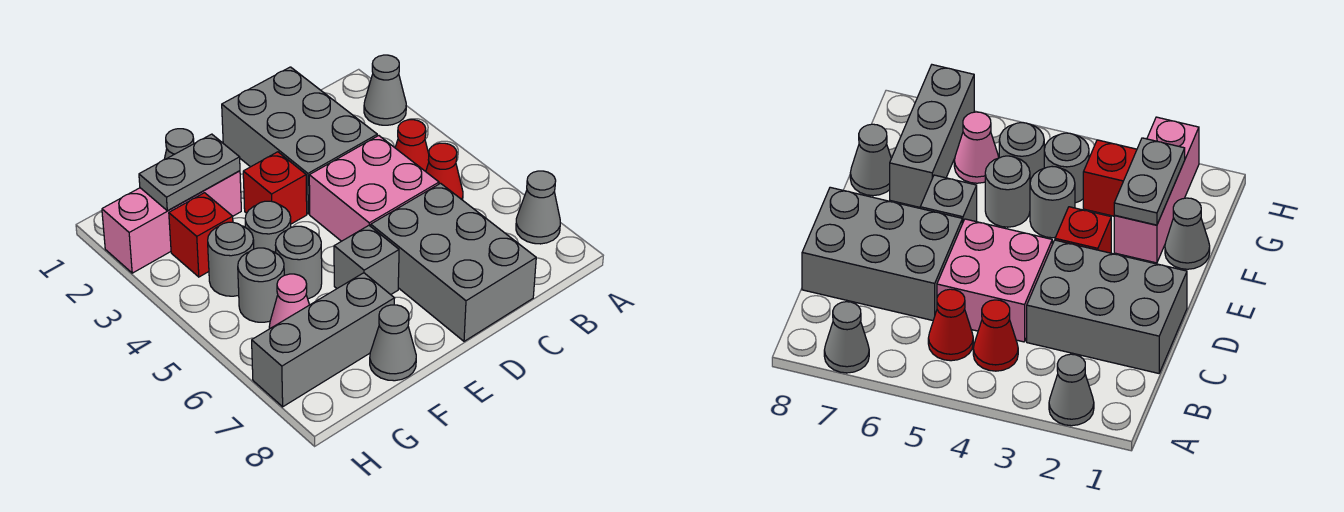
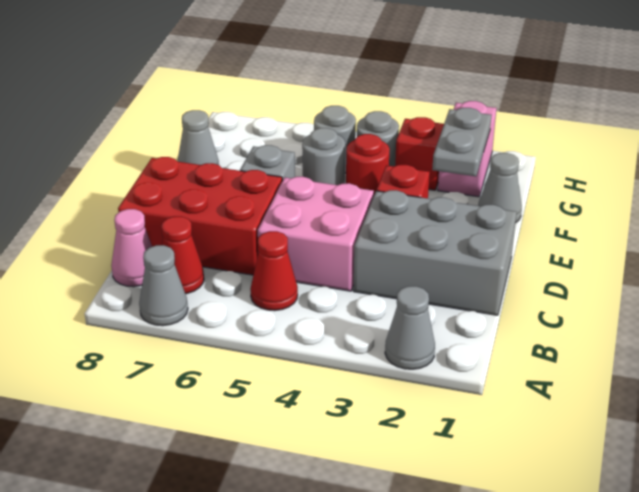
red 1x1 cone [395,120,429,172] -> red 1x1 cone moved to [162,216,204,294]
grey 2x3 brick [371,183,536,341] -> red 2x3 brick [118,157,282,275]
pink 1x3 brick [102,171,241,273] -> pink 1x2 brick [438,101,497,197]
grey 1x1 round brick [245,201,291,253] -> red 1x1 round brick [346,134,390,195]
grey 1x3 brick [252,273,395,407] -> none
pink 1x1 cone [269,274,309,329] -> pink 1x1 cone moved to [111,209,152,287]

